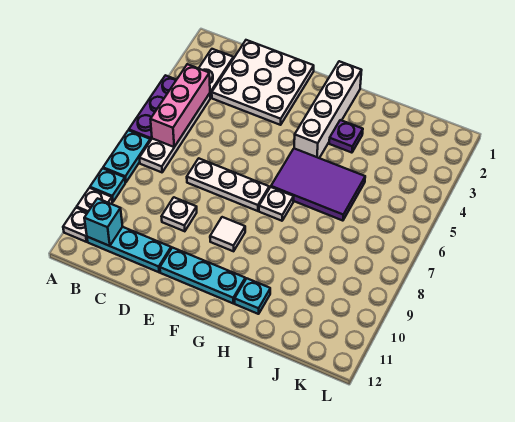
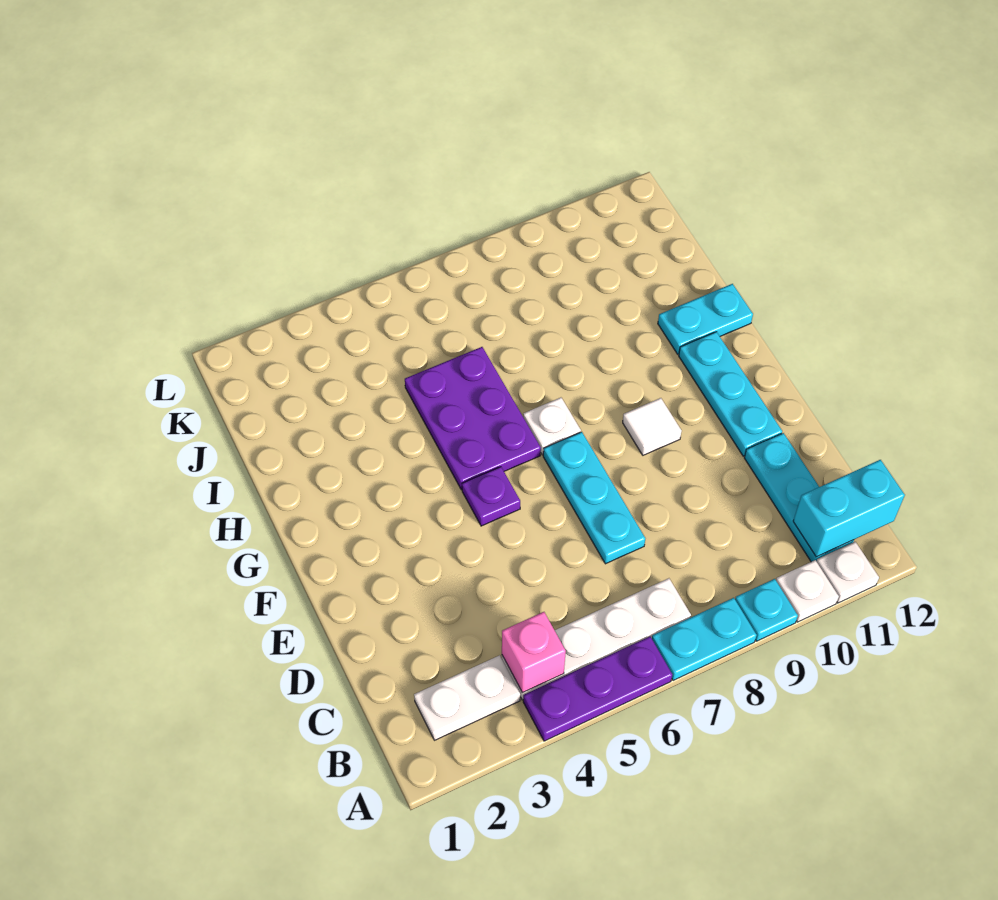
pink 1x3 brick [150,64,210,147] -> pink 1x1 brick [502,612,566,693]
cyan 1x1 brick [84,198,123,246] -> cyan 1x2 brick [793,460,905,557]
white 3x3 plate [212,40,314,125] -> none
white 1x3 plate [187,158,269,211] -> cyan 1x3 plate [543,432,645,564]
white 1x1 plate [161,197,197,231] -> none
white 1x4 brick [294,61,362,158] -> none
purple 2x3 tile [271,149,365,221] -> purple 2x3 plate [405,347,541,490]
purple 1x1 plate [329,120,363,153] -> purple 1x1 plate moved to [462,467,520,526]
cyan 1x1 plate [235,278,270,314] -> cyan 1x2 plate [658,284,753,354]

